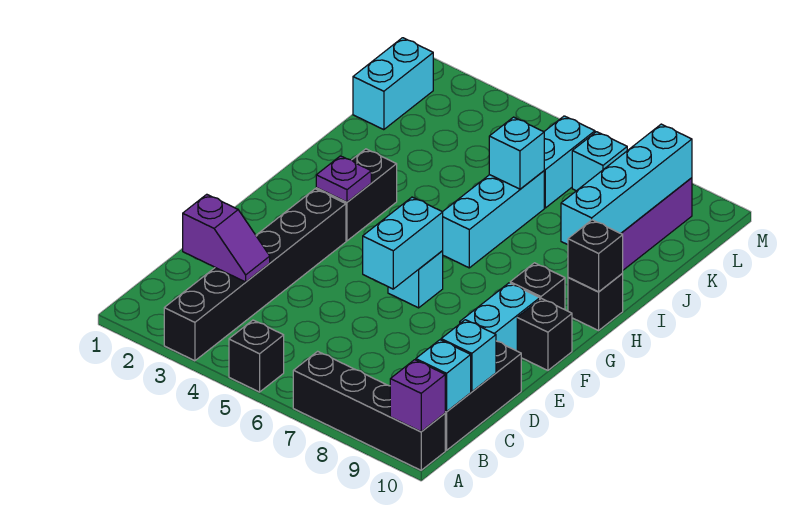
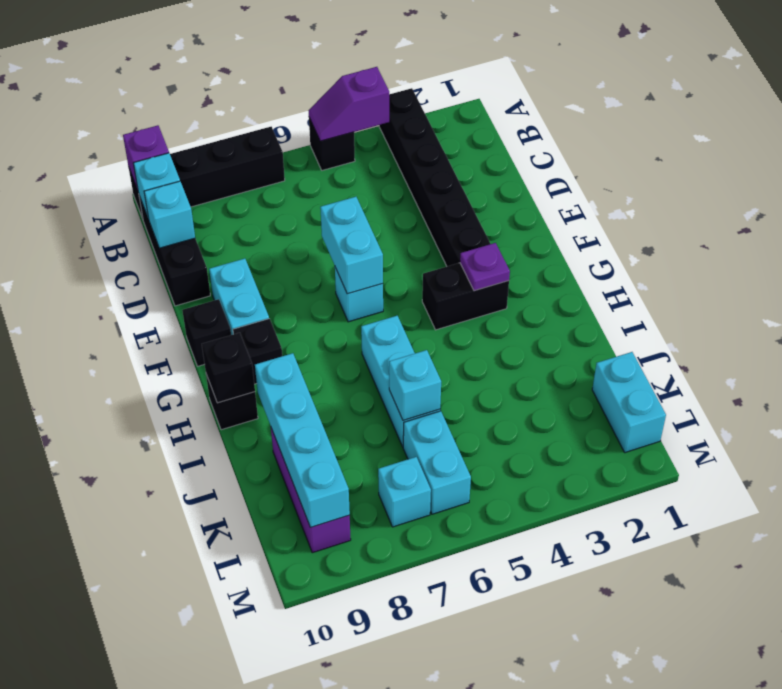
purple 1x2 slope [183,194,270,282] -> purple 1x2 slope moved to [309,67,389,141]
black 1x2 brick [316,149,397,241] -> black 1x2 brick turned to [422,263,509,330]

